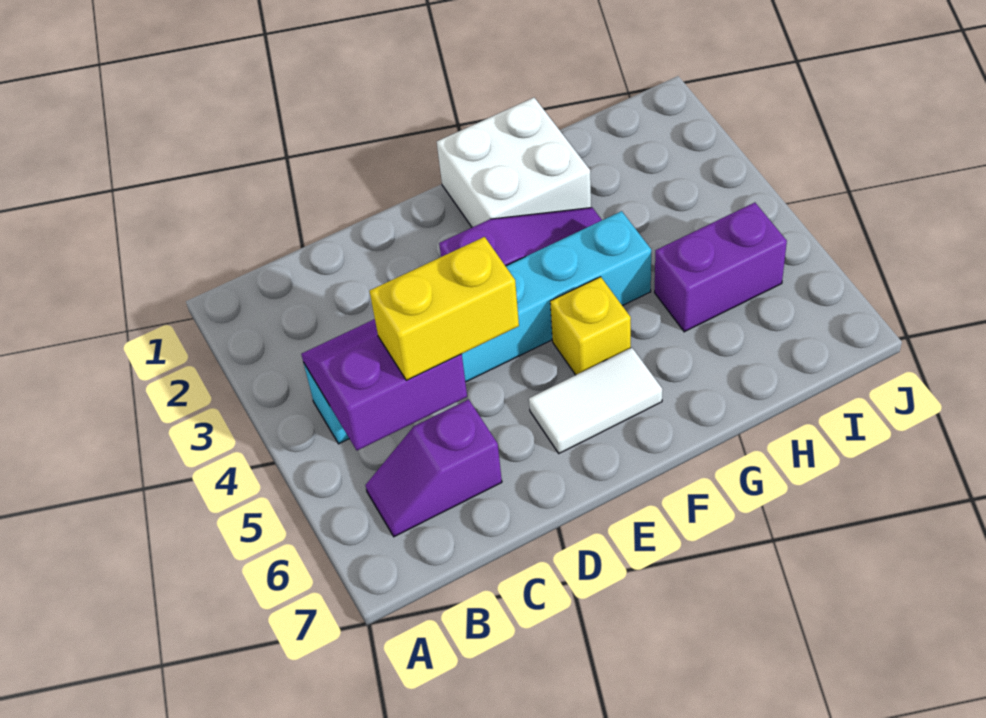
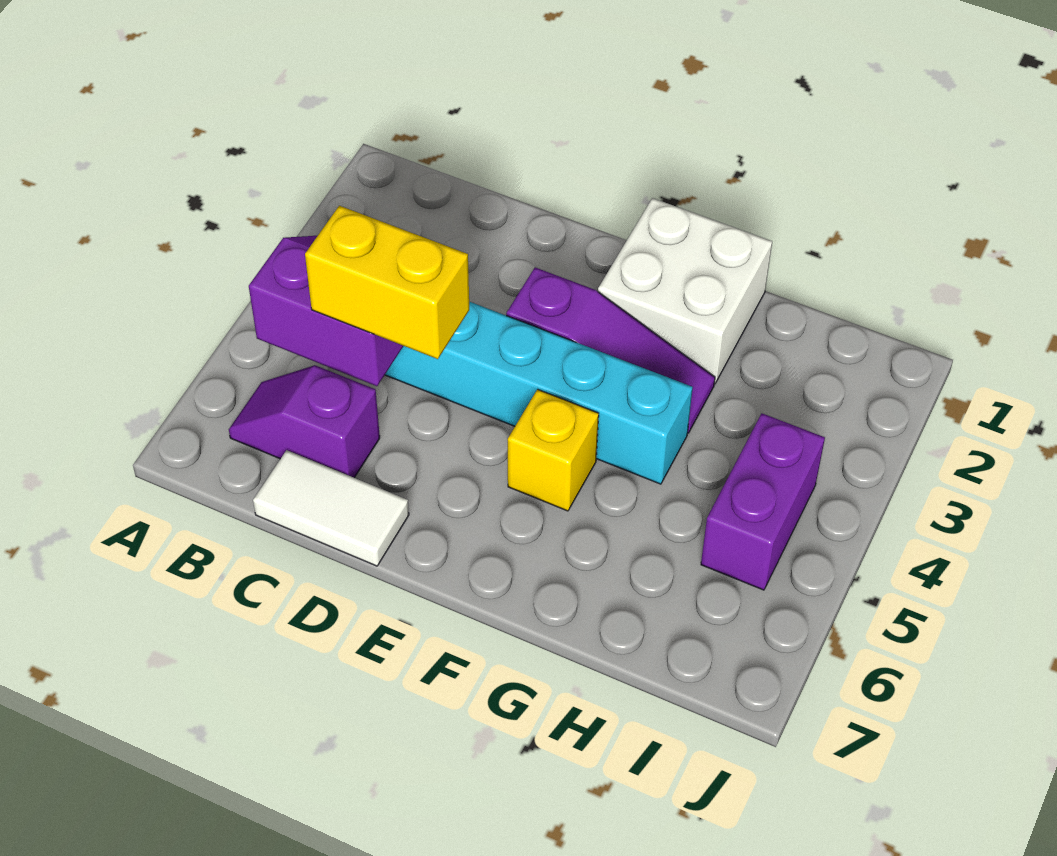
white 1x2 tile [529,348,662,453] -> white 1x2 tile moved to [253,450,409,566]
purple 1x2 brick [655,203,787,332] -> purple 1x2 brick turned to [701,413,825,590]

